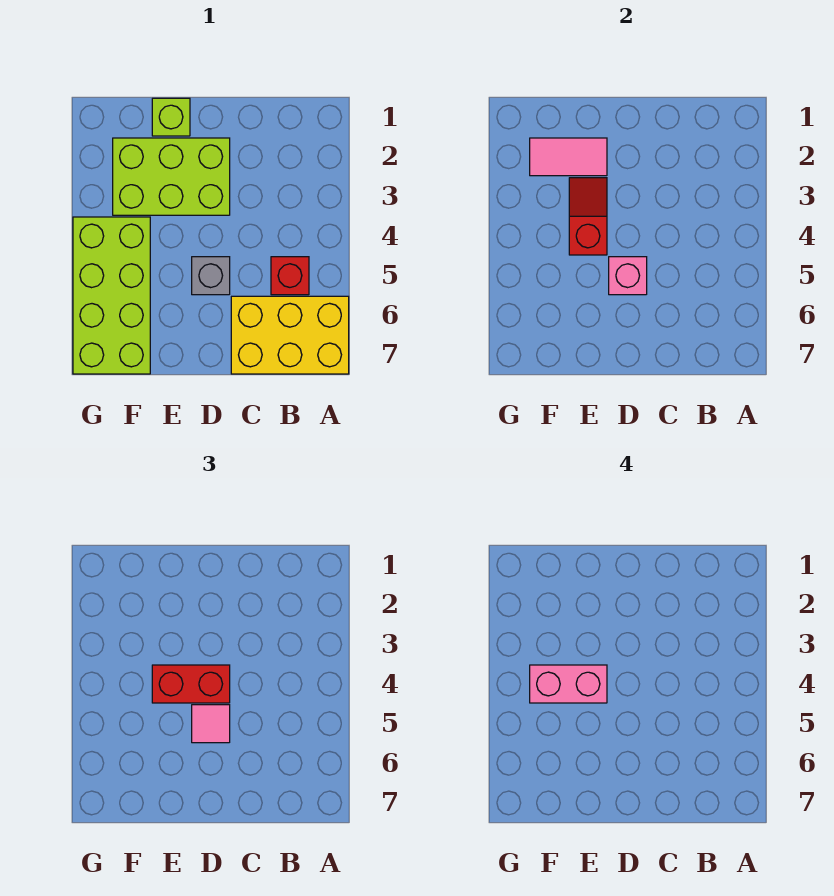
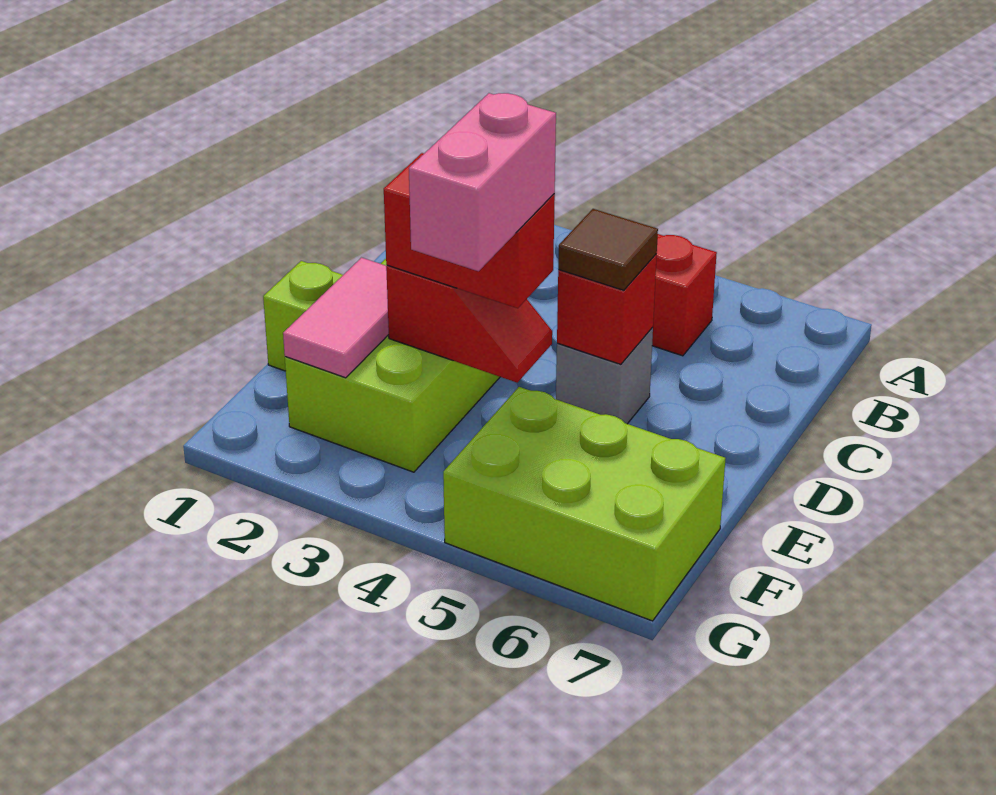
yellow 2x3 brick [231,296,349,374] -> none
red 1x2 brick [152,665,230,703] -> red 1x2 brick turned to [384,153,555,308]
pink 1x1 brick [609,257,647,295] -> red 1x1 brick [557,254,657,364]
pink 1x1 tile [192,705,230,743] -> brown 1x1 tile [558,209,658,290]
red 1x2 slope [569,178,607,255] -> red 1x2 slope turned to [386,265,552,382]
lime 2x4 brick [73,217,150,374] -> lime 2x3 brick [443,387,726,621]

